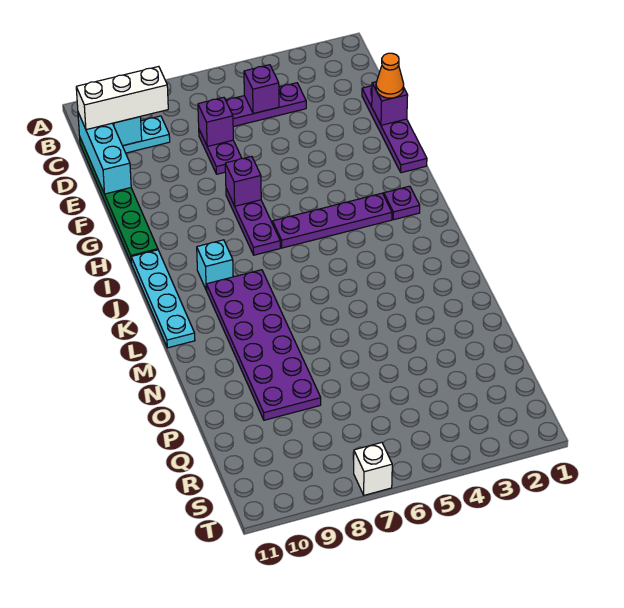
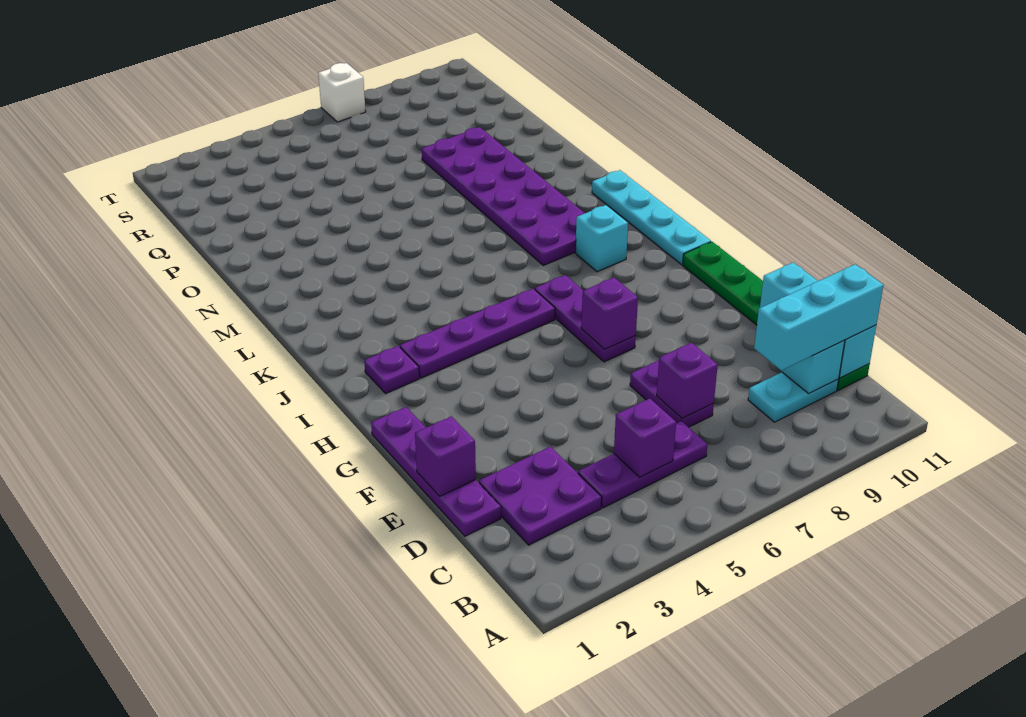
none -> purple 2x2 plate [479,447,602,545]
white 1x3 brick [76,67,168,130] -> cyan 1x3 brick [754,264,883,370]
orange 1x1 cone [376,53,404,98] -> none

